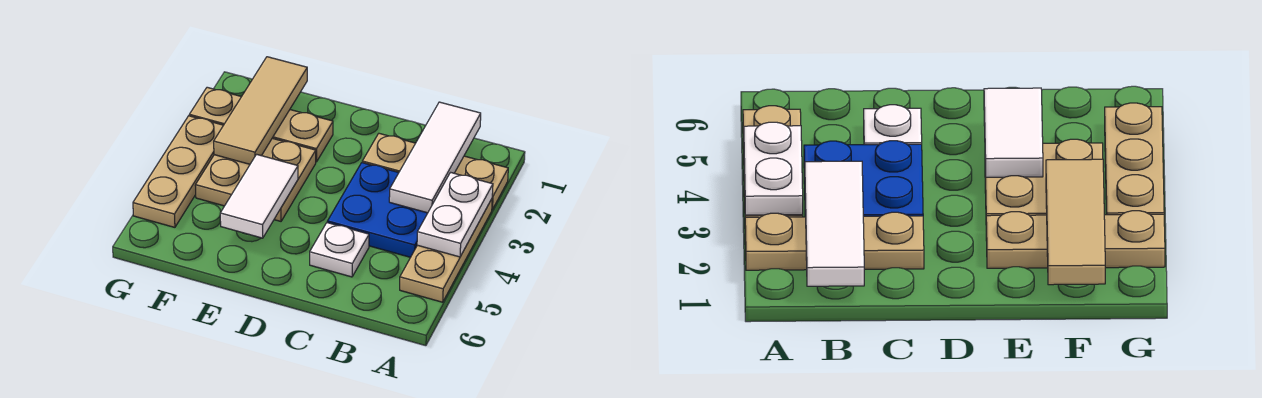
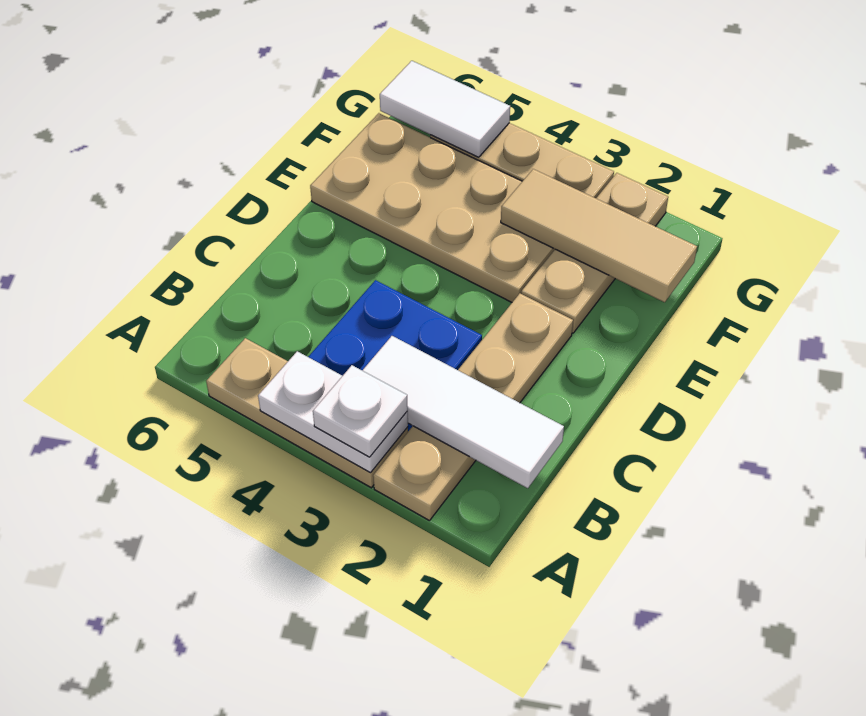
tan 1x3 plate [362,133,508,210] -> tan 1x4 plate [373,294,573,521]
white 1x1 plate [310,223,369,277] -> white 1x1 plate moved to [313,365,408,457]
tan 2x2 plate [195,138,316,221] -> tan 2x4 plate [310,113,555,302]
white 1x2 tile [220,154,298,238] -> white 1x2 tile moved to [380,61,510,157]

